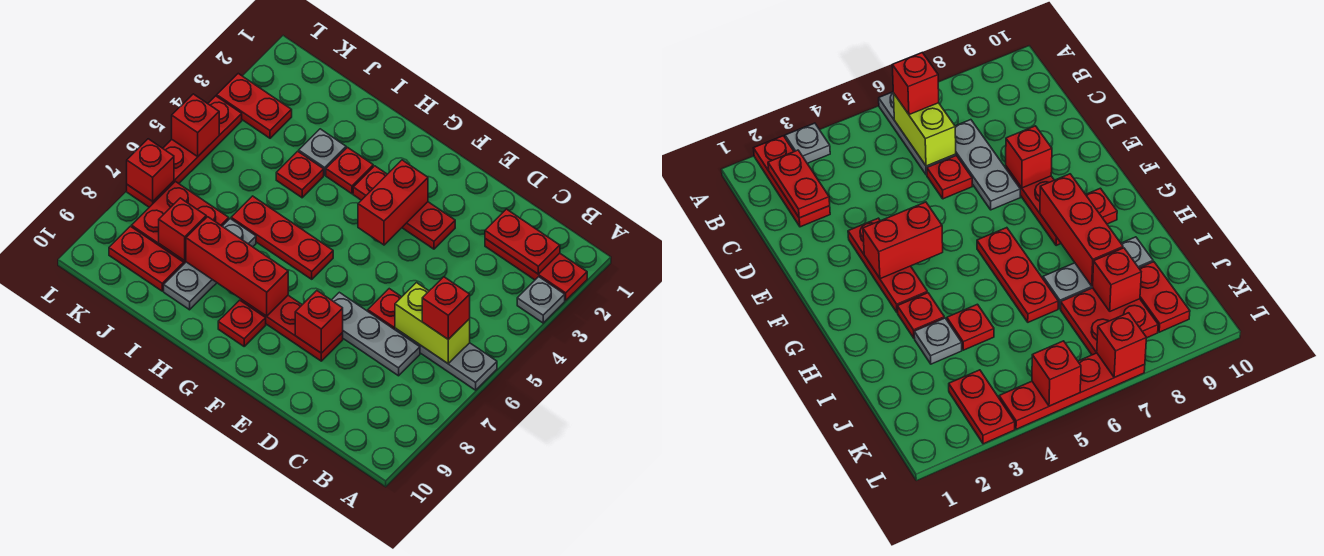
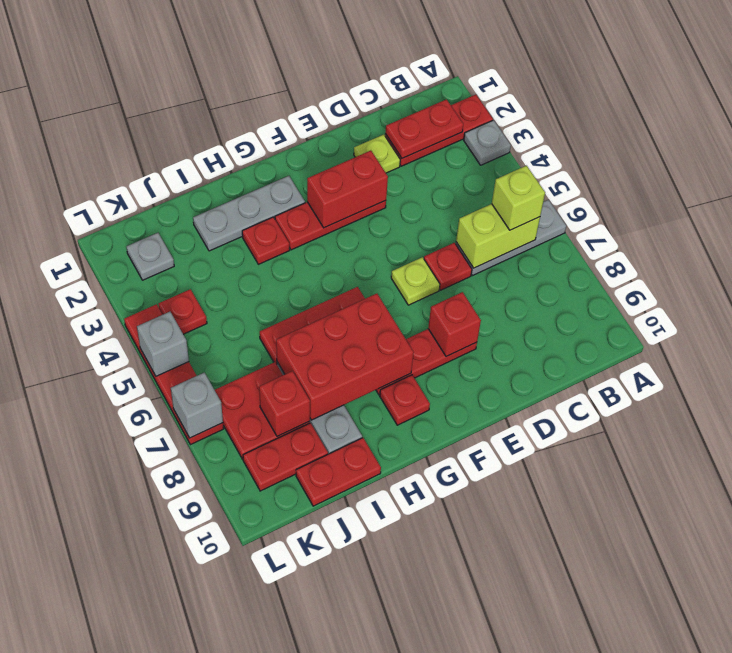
red 1x1 brick [422,277,470,339] -> lime 1x1 brick [492,166,545,230]
grey 1x3 plate [332,292,420,376] -> grey 1x3 plate moved to [193,176,305,251]
none -> lime 1x1 plate [354,135,400,173]
none -> lime 1x1 plate [391,257,440,305]
red 1x2 brick [358,160,428,245] -> red 1x2 brick turned to [307,151,388,228]
red 1x3 brick [186,217,288,316] -> red 2x3 brick [276,294,414,420]
grey 1x1 plate [299,129,346,175] -> grey 1x1 plate moved to [126,233,174,280]
red 1x1 plate [276,151,324,198] -> red 1x1 plate moved to [158,289,207,334]
red 1x2 plate [217,74,292,138] -> red 1x2 plate moved to [296,438,381,506]
red 1x1 brick [172,94,219,156] -> grey 1x1 brick [137,312,189,376]
red 1x1 brick [127,139,174,201] -> grey 1x1 brick [171,372,223,438]

